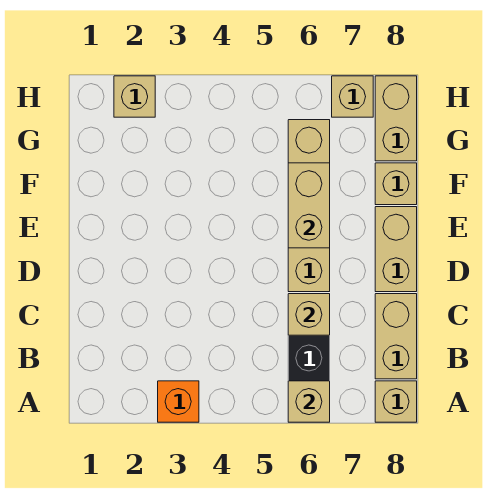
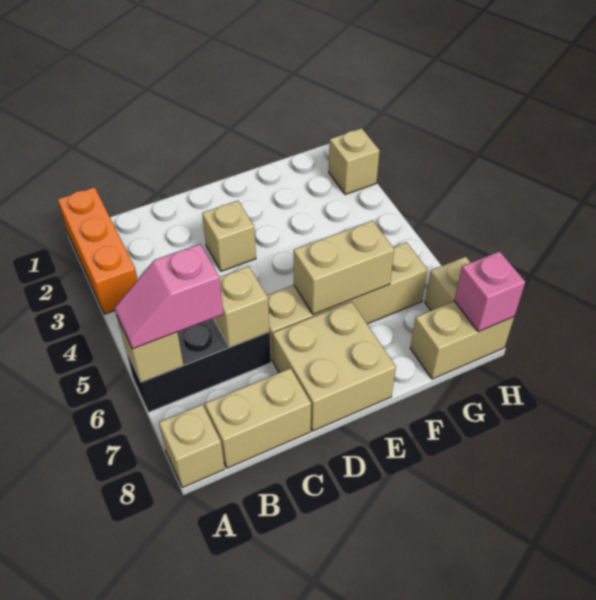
orange 1x1 brick [158,381,199,422] -> orange 1x3 brick [58,187,138,314]
none -> pink 1x2 slope [115,244,223,349]
tan 1x2 brick [375,207,417,292] -> tan 2x2 brick [273,302,396,431]
tan 1x1 brick [375,163,417,205] -> tan 1x1 brick moved to [202,201,256,271]
none -> pink 1x1 brick [454,251,525,332]

